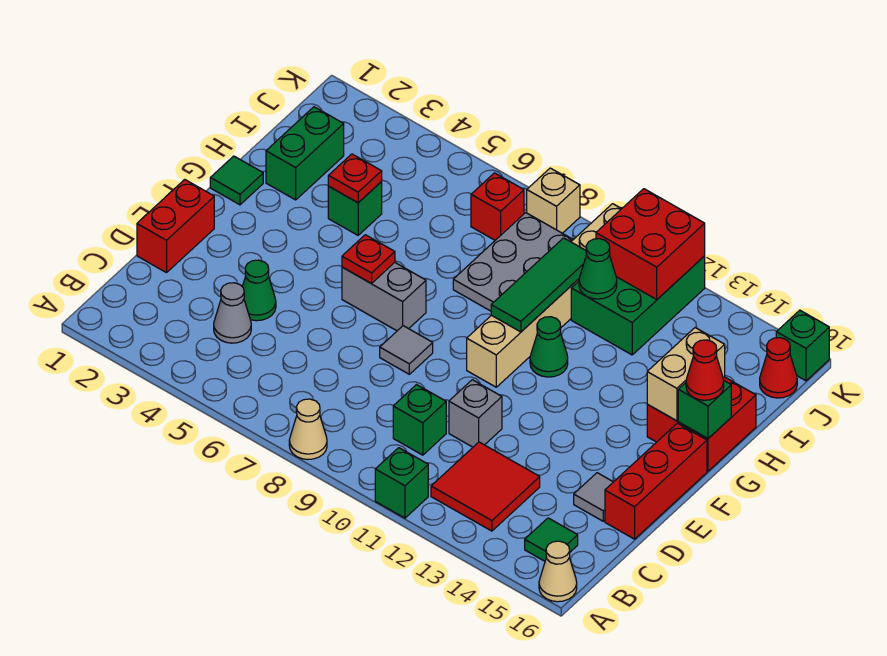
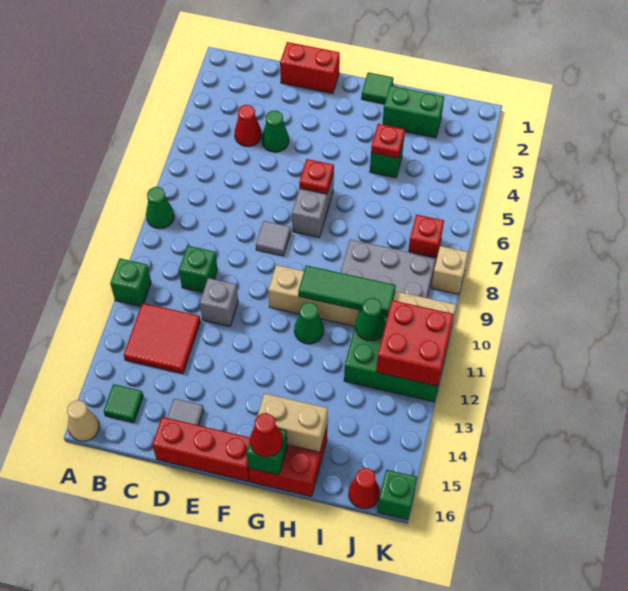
tan 1x1 cone [289,399,327,460] -> green 1x1 cone [146,187,174,229]
grey 1x1 cone [214,283,251,343] -> red 1x1 cone [235,105,262,147]

